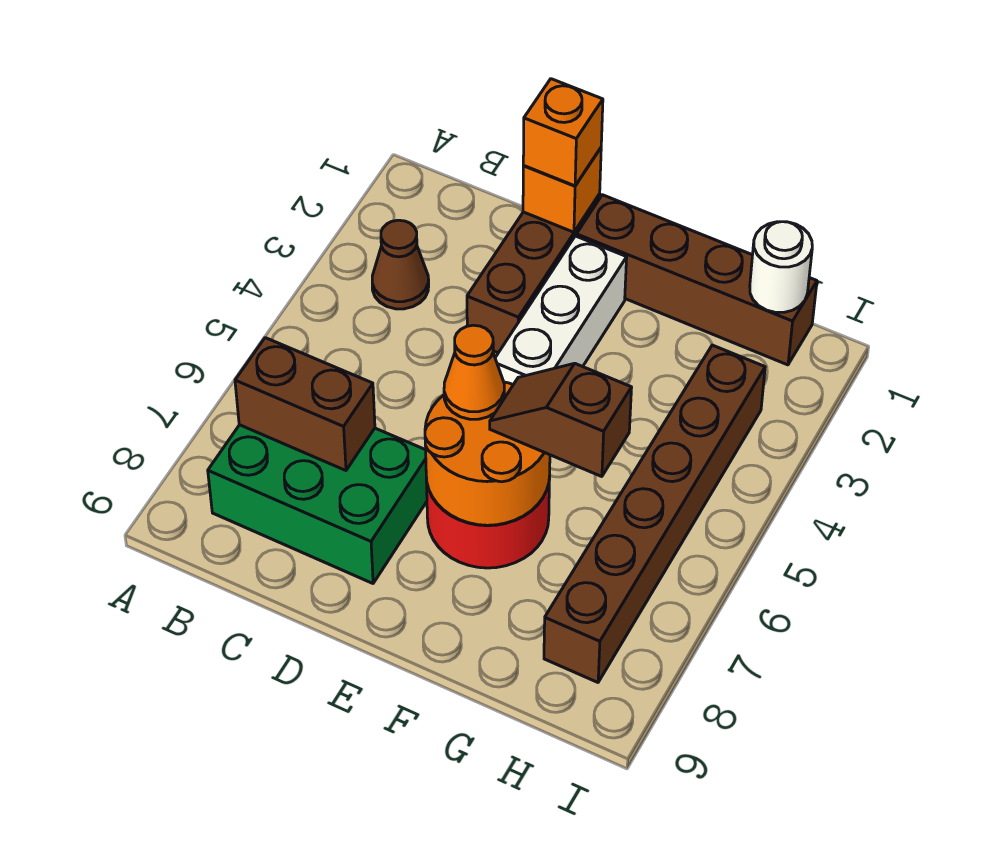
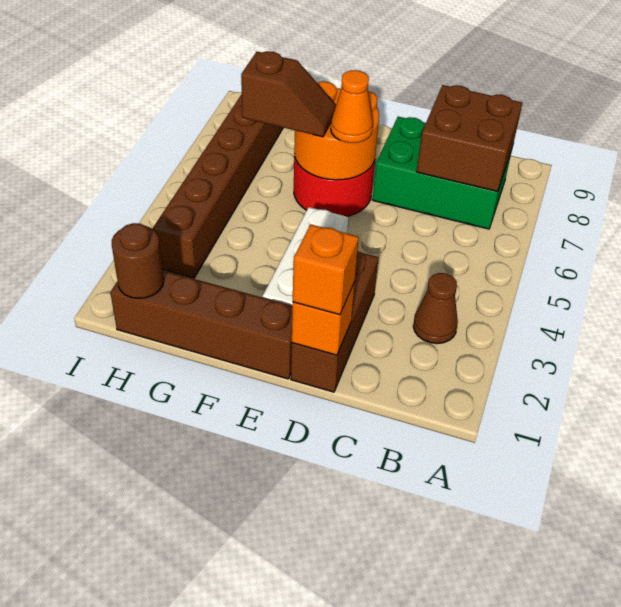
brown 1x2 brick [235,338,375,470] -> brown 2x2 brick [417,85,522,192]
white 1x1 round brick [750,222,812,312] -> brown 1x1 round brick [112,223,164,298]

